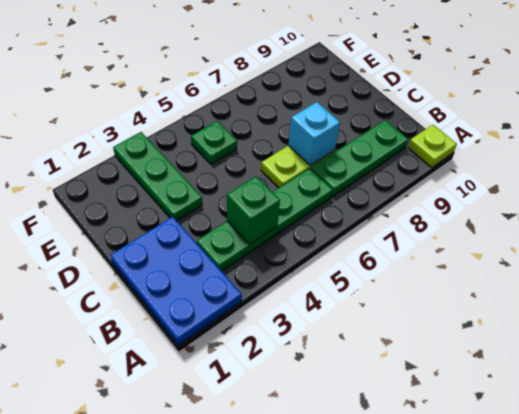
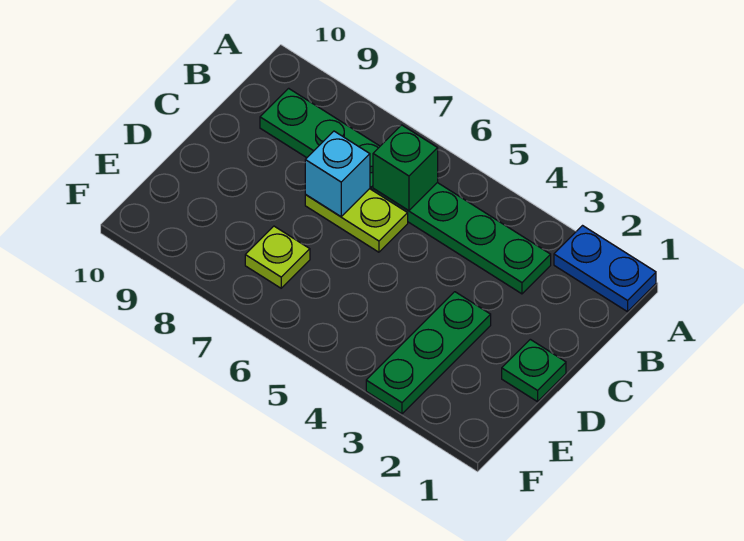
blue 2x3 plate [110,217,242,345] -> blue 1x2 plate [554,226,656,312]
lime 1x1 plate [408,125,457,168] -> lime 1x1 plate moved to [245,226,310,288]
green 1x1 brick [227,176,280,244] -> green 1x1 brick moved to [373,125,438,211]
green 1x1 plate [191,121,237,164] -> green 1x1 plate moved to [502,339,566,402]

